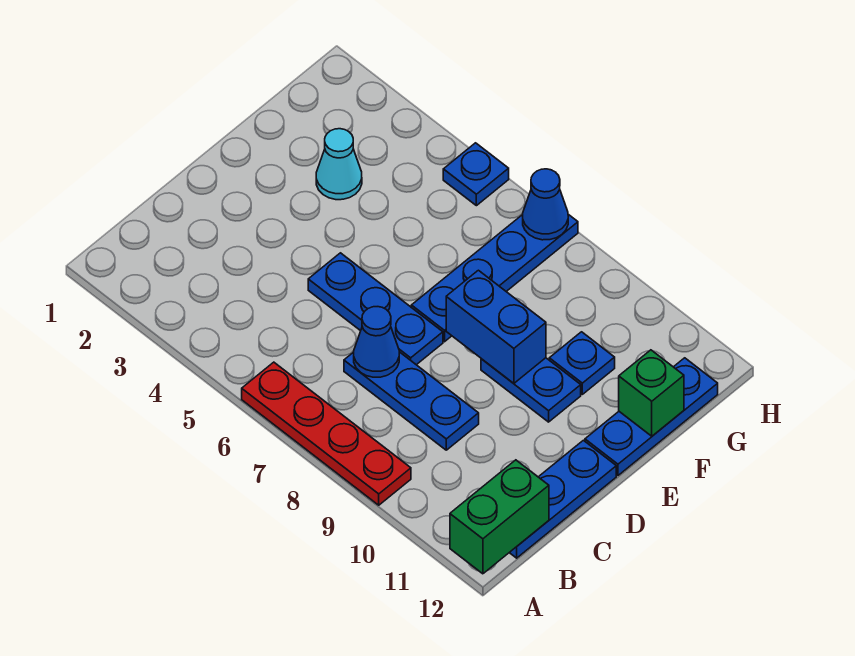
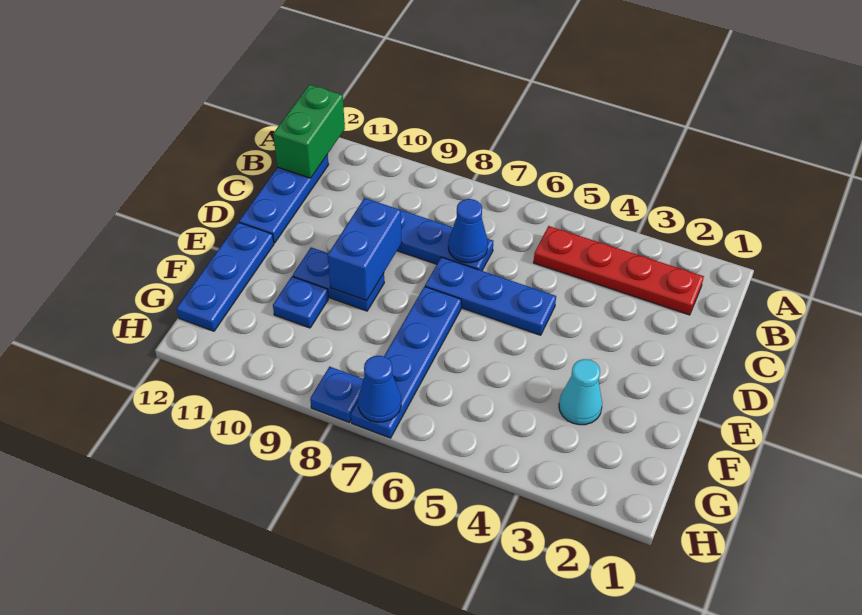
red 1x4 plate [242,362,411,505] -> red 1x4 plate moved to [534,226,704,315]
blue 1x2 brick [446,270,546,383] -> blue 1x2 brick turned to [328,198,402,301]
green 1x1 brick [619,350,684,436] -> none
blue 1x1 plate [443,143,509,206] -> blue 1x1 plate moved to [310,367,363,423]

